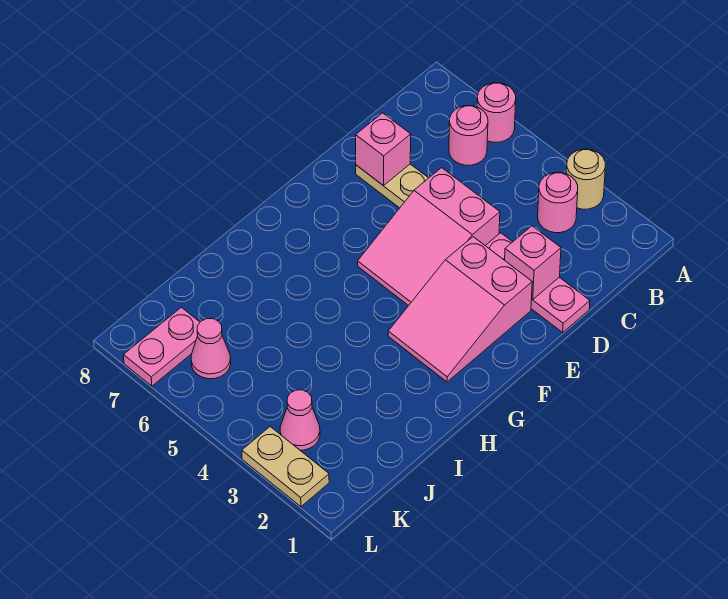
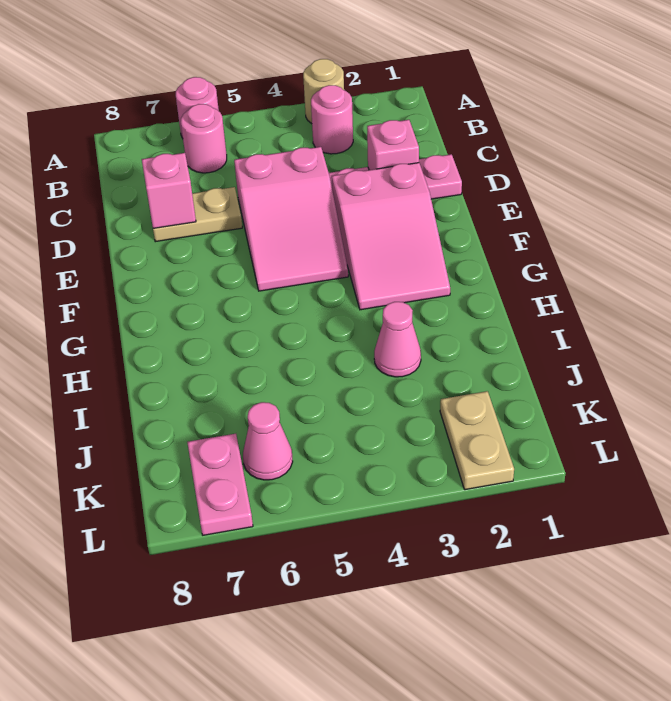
pink 1x1 cone [280,390,320,450] -> pink 1x1 cone moved to [374,302,421,377]
tan 1x2 plate [242,427,329,507] -> tan 1x2 plate turned to [440,391,514,490]

